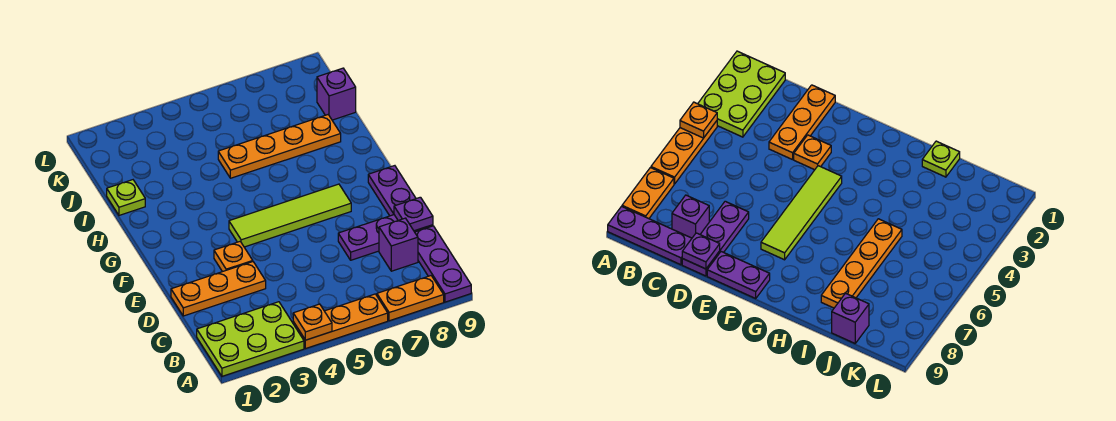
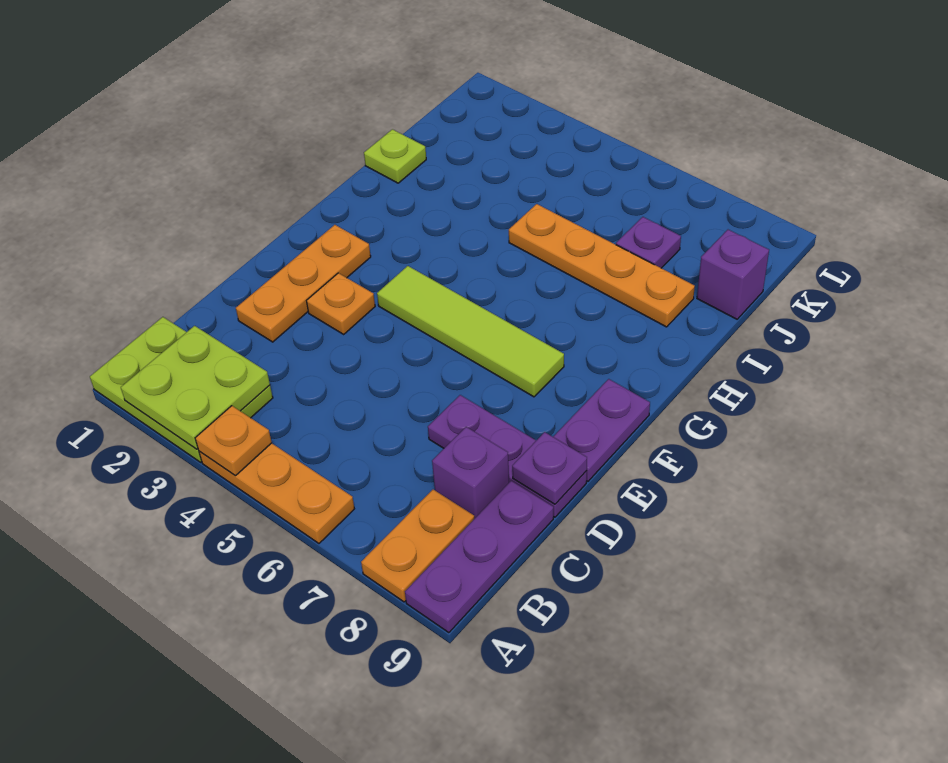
none -> lime 2x2 plate [121,326,270,449]
orange 1x2 plate [377,276,444,321] -> orange 1x2 plate turned to [361,490,474,602]
orange 1x3 plate [171,262,266,316] -> orange 1x3 plate turned to [236,225,371,342]
none -> purple 1x1 plate [616,217,681,268]

